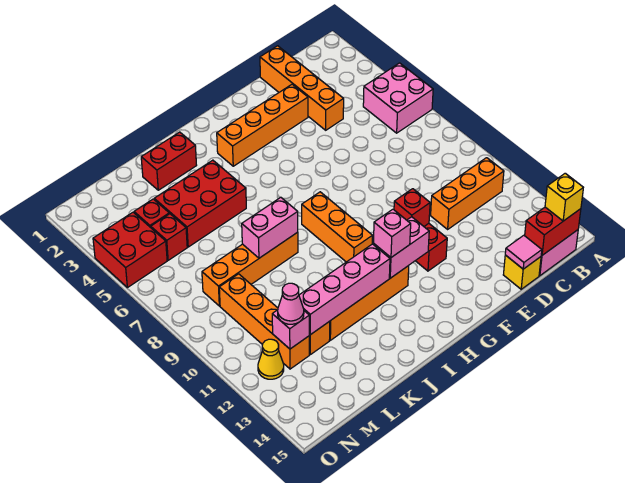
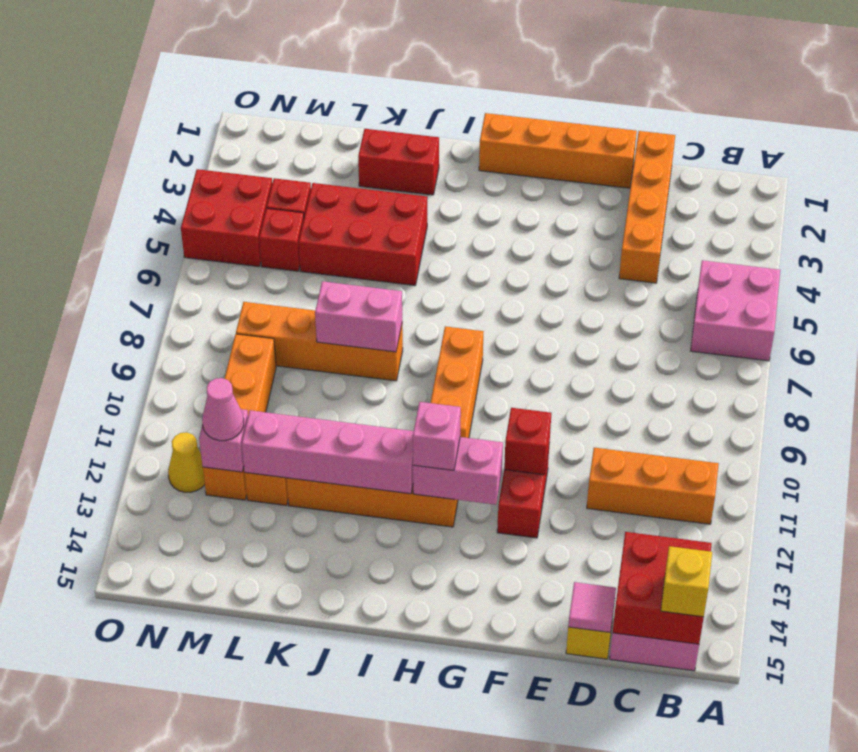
red 1x2 brick [525,207,581,255] -> red 2x2 brick [613,532,712,644]
orange 1x4 brick [217,84,308,166] -> orange 1x4 brick moved to [479,113,637,188]

